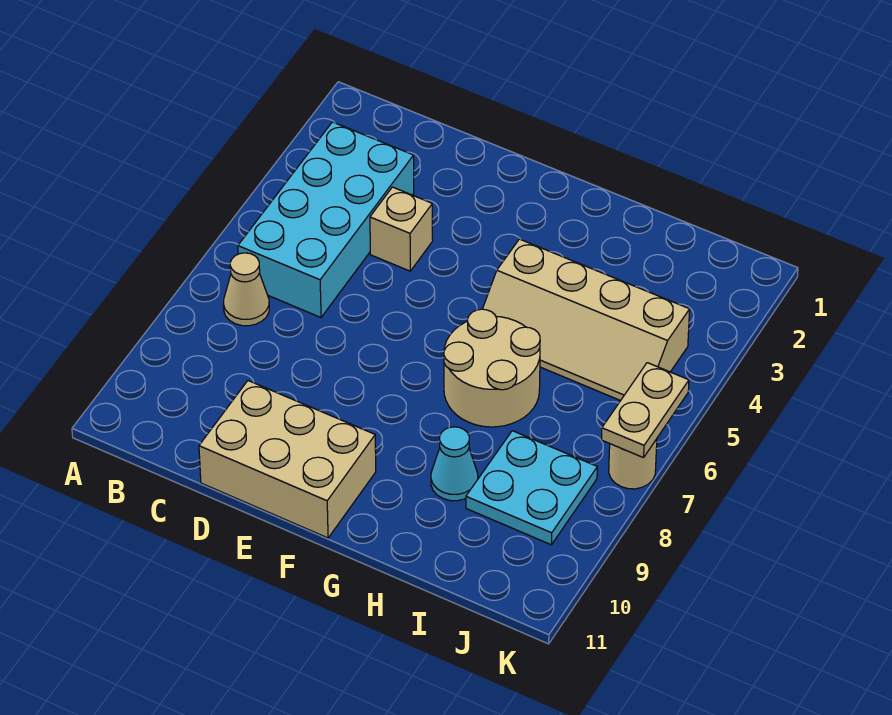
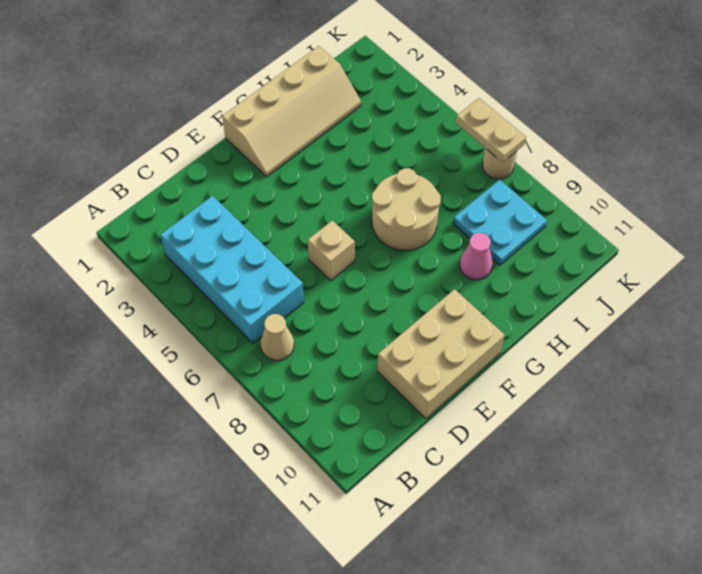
tan 1x1 brick [370,187,433,271] -> tan 1x1 brick moved to [308,221,355,280]
tan 2x4 slope [483,239,690,401] -> tan 2x4 slope moved to [222,46,361,177]
cyan 1x1 cone [431,427,478,501] -> pink 1x1 cone [460,233,493,280]

